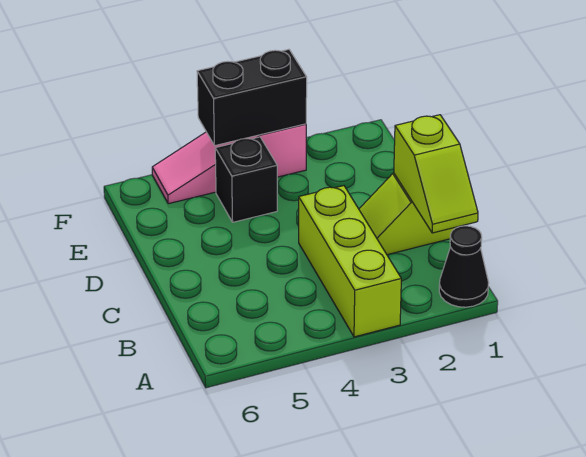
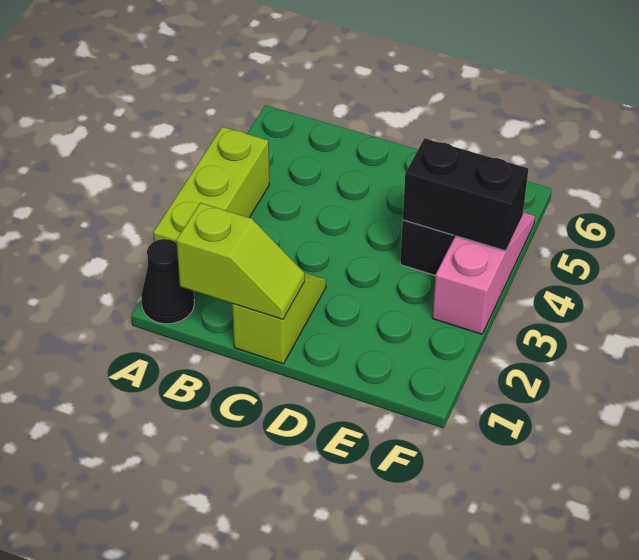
lime 1x3 brick [299,186,401,337] -> lime 1x3 brick turned to [153,127,269,243]
lime 1x2 slope [394,115,478,233] -> lime 1x2 slope turned to [176,203,305,319]
black 1x2 brick [197,49,307,146] -> black 1x2 brick turned to [403,138,528,251]

